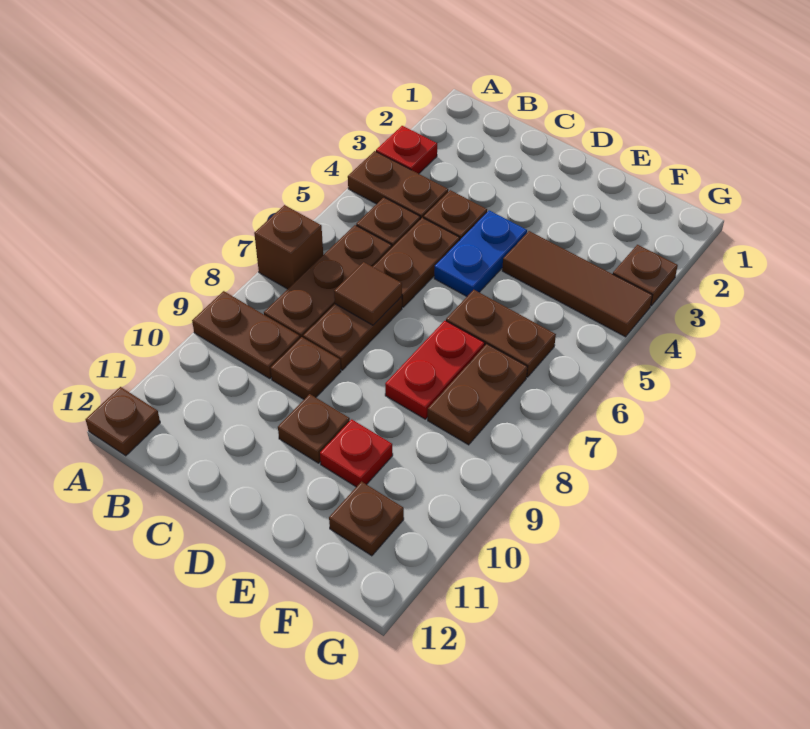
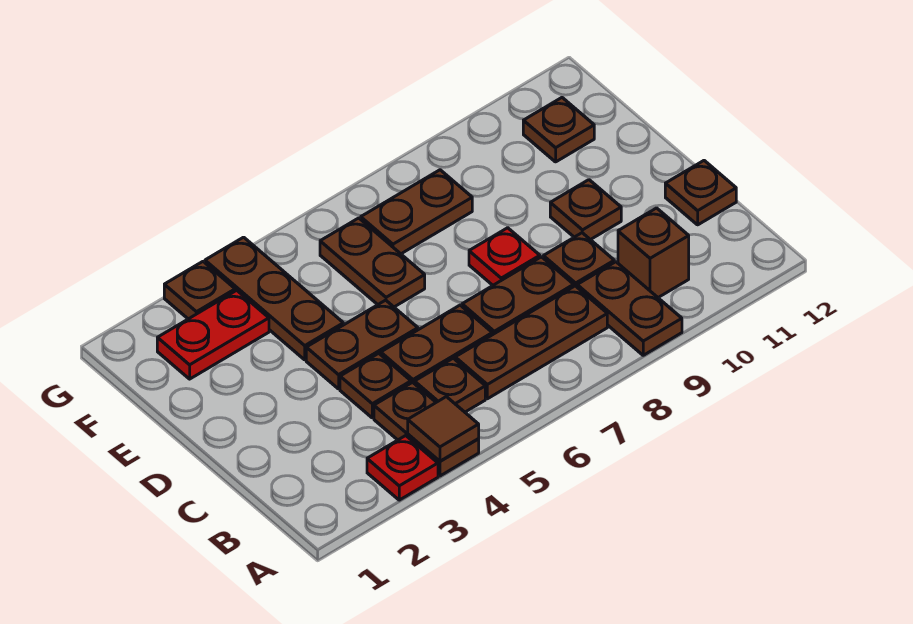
brown 1x1 brick [254,205,323,289] -> brown 1x1 brick moved to [618,208,689,297]
brown 1x1 plate [86,387,160,456] -> brown 1x1 plate moved to [665,161,736,225]
brown 1x1 tile [334,262,402,325] -> brown 1x1 tile moved to [408,397,479,461]
blue 1x2 plate [434,210,527,296] -> brown 1x2 plate [306,300,418,389]
brown 1x3 tile [502,231,653,337] -> brown 1x3 plate [205,237,343,360]
red 1x2 plate [385,321,485,419] -> red 1x2 plate moved to [157,290,269,379]
red 1x1 plate [320,419,393,487] -> red 1x1 plate moved to [469,228,540,285]

